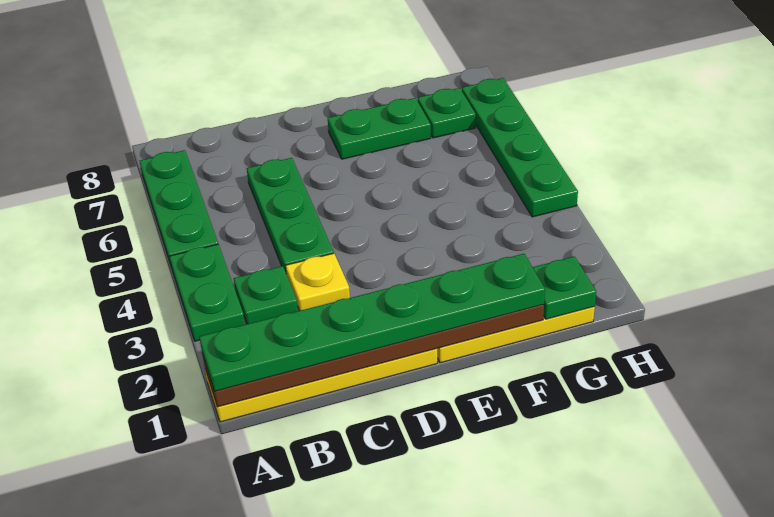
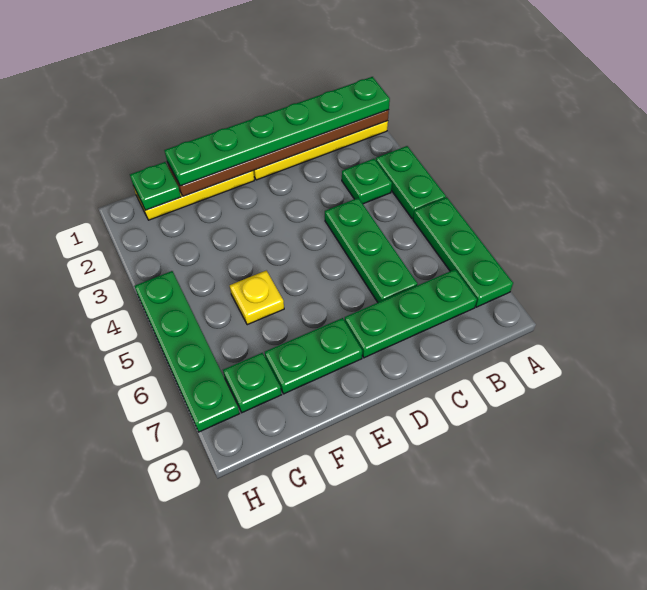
none -> green 1x3 plate [344,269,477,358]
yellow 1x1 plate [286,253,350,311] -> yellow 1x1 plate moved to [230,271,284,325]

